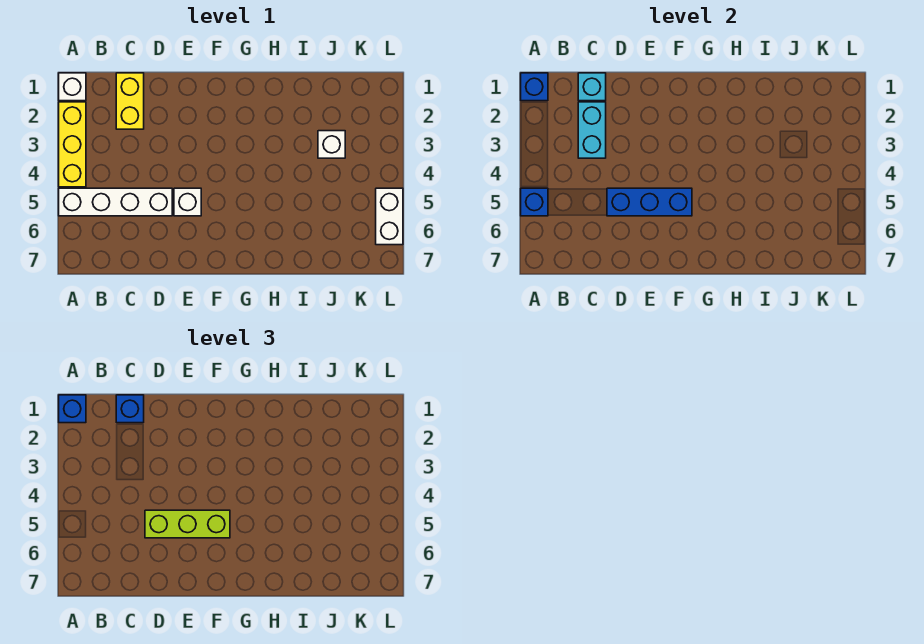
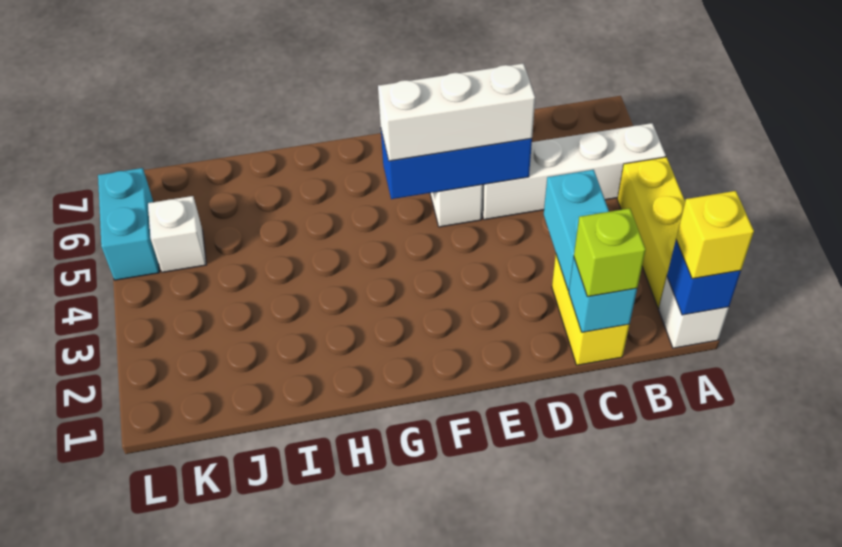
blue 1x1 brick [59,395,86,423] -> yellow 1x1 brick [676,191,754,279]
blue 1x1 brick [521,188,548,216] -> none
blue 1x1 brick [116,395,144,423] -> lime 1x1 brick [574,208,646,297]
lime 1x3 brick [145,510,230,538] -> white 1x3 brick [378,63,535,161]
white 1x1 brick [318,131,345,158] -> white 1x1 brick moved to [148,196,206,272]
white 1x2 brick [376,188,403,245] -> cyan 1x2 brick [98,168,159,280]

